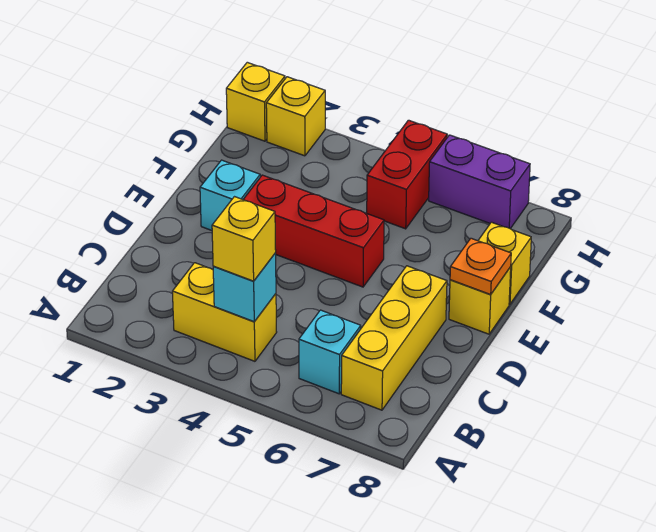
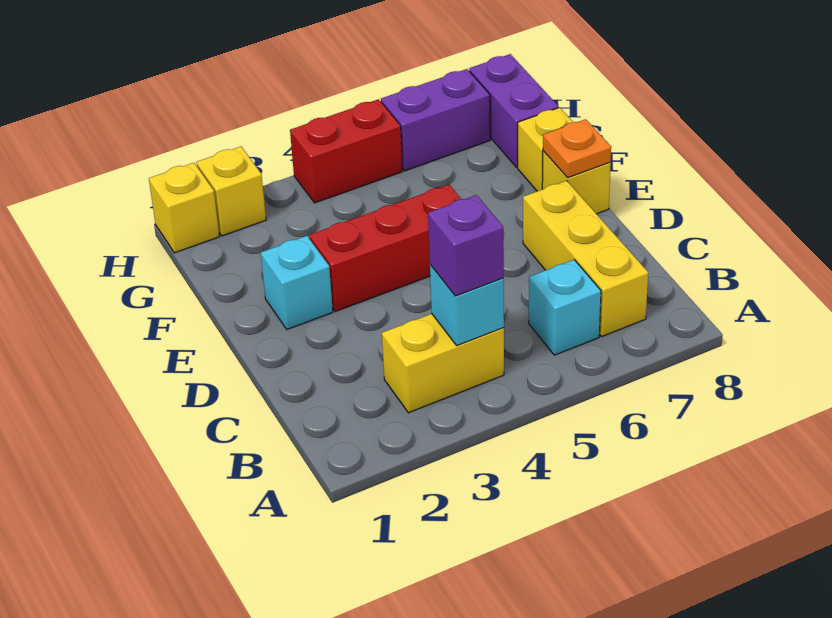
yellow 1x1 brick [212,197,276,281] -> purple 1x1 brick [428,195,504,296]
red 1x2 brick [367,120,447,229] -> red 1x2 brick turned to [290,99,402,203]
none -> purple 1x2 brick [469,54,558,167]

